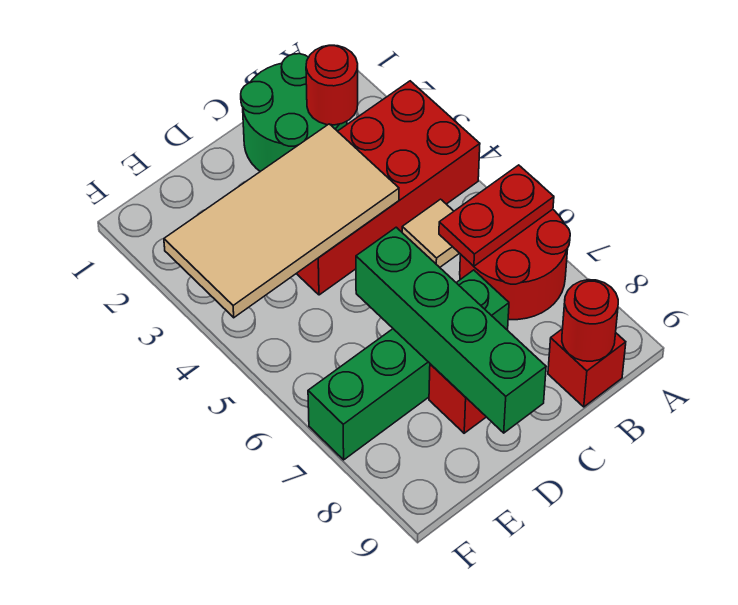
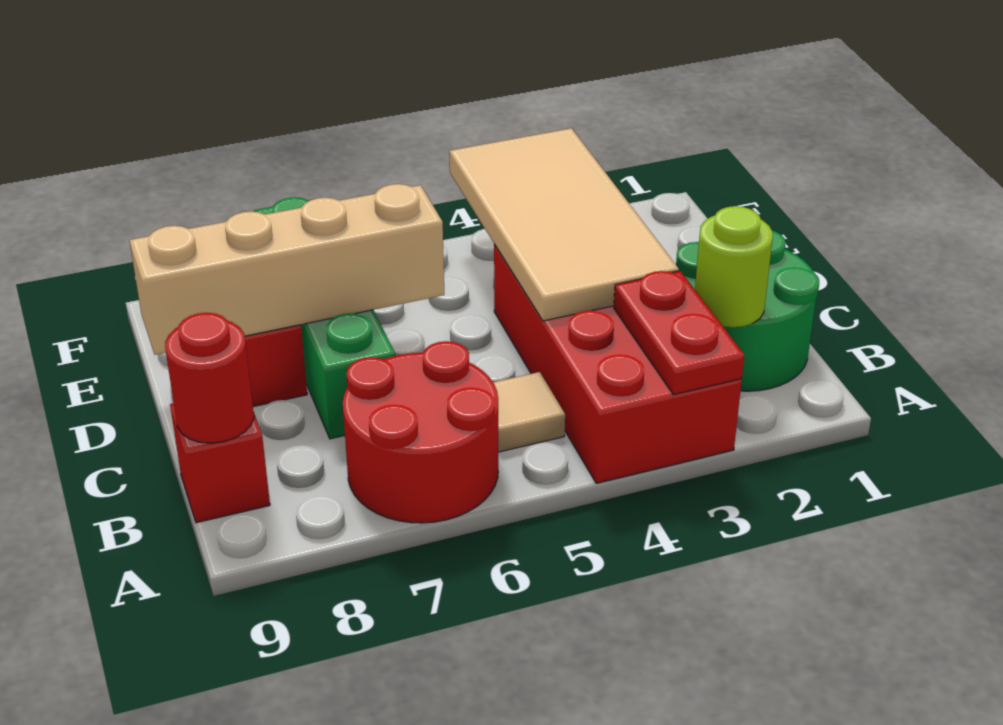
red 1x2 plate [439,165,554,266] -> red 1x2 plate moved to [614,271,744,395]
red 1x1 round brick [306,45,358,125] -> lime 1x1 round brick [695,206,773,327]
green 1x4 brick [356,227,546,433] -> tan 1x4 brick [129,184,444,355]

